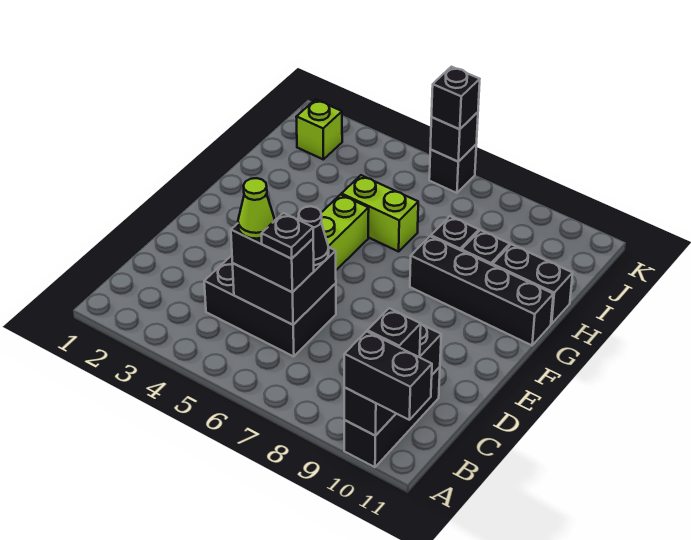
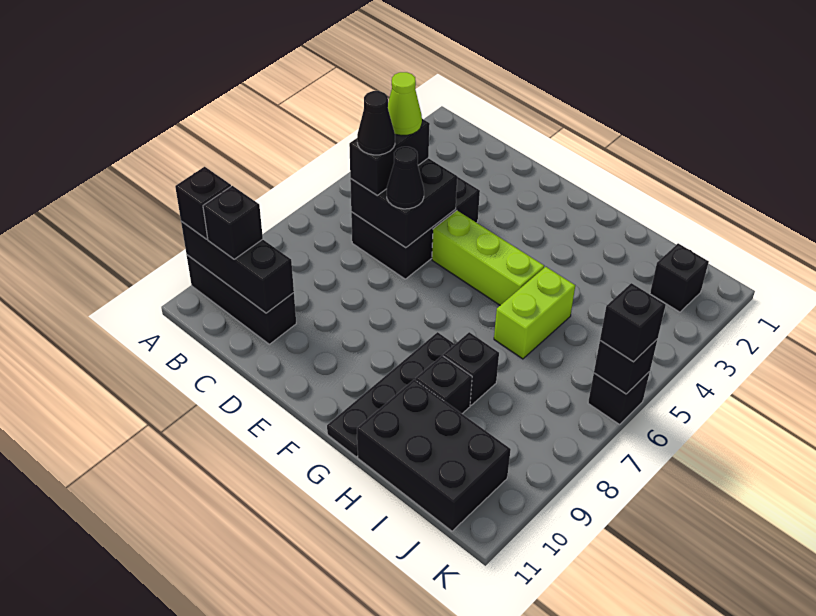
black 1x2 brick [344,331,432,420] -> black 1x1 brick [175,167,231,239]
black 1x1 plate [262,213,313,259] -> black 1x1 cone [357,91,395,155]
black 1x4 brick [410,236,553,345] -> black 1x4 plate [327,332,455,457]
black 1x2 brick [493,244,573,324] -> black 2x3 brick [357,380,511,531]
lime 1x1 brick [296,99,342,159] -> black 1x1 brick [650,243,709,312]

